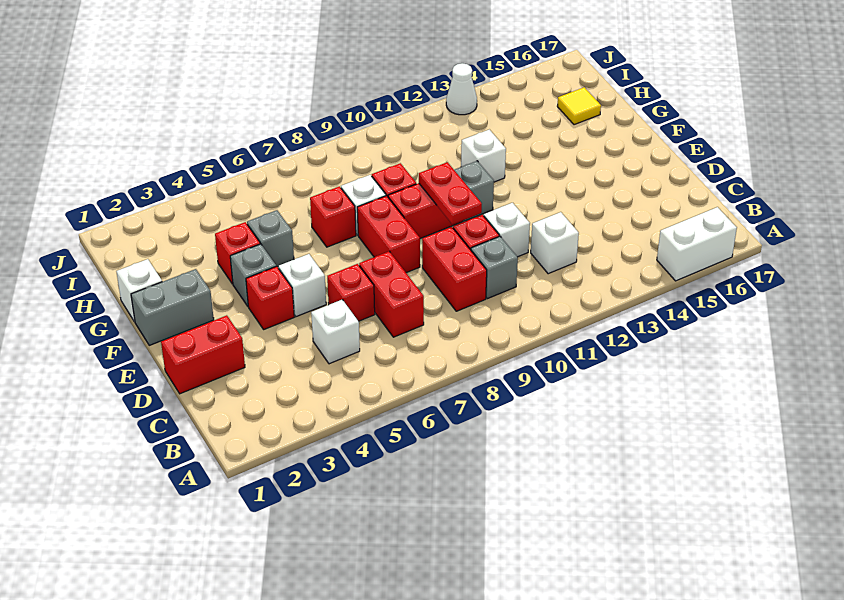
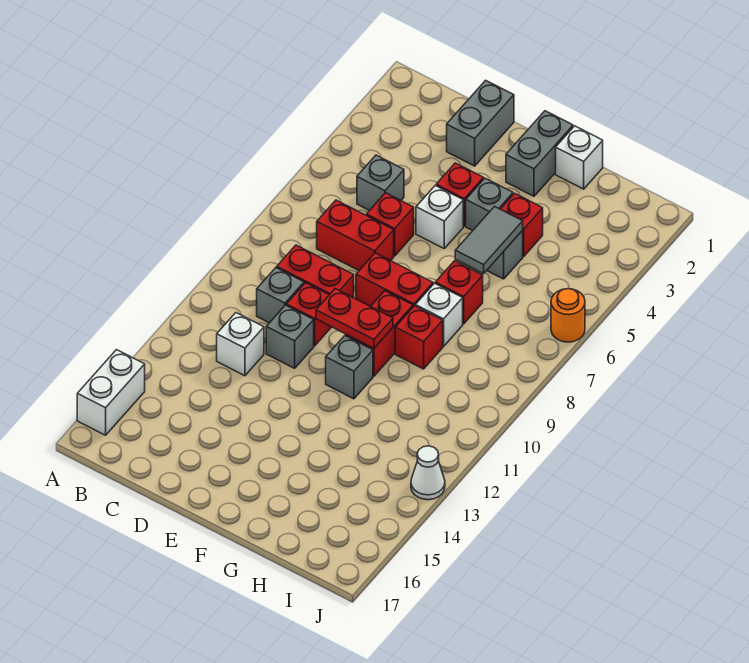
white 1x1 brick [311,300,360,364] -> grey 1x1 brick [357,155,404,211]
red 1x2 brick [161,315,245,394] -> grey 1x2 brick [447,80,514,166]
white 1x1 brick [483,203,530,257] -> grey 1x1 brick [266,305,314,368]
none -> grey 1x2 tile [455,207,523,273]
white 1x1 brick [461,130,506,182] -> none
yellow 1x1 tile [557,87,601,125] -> none
none -> orange 1x1 round brick [551,289,585,342]

